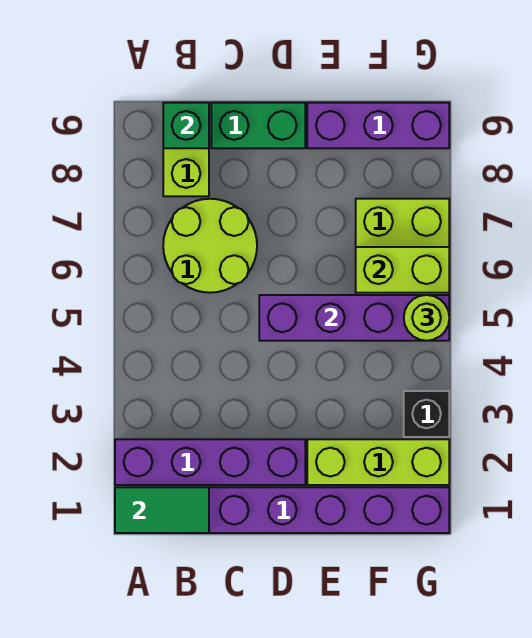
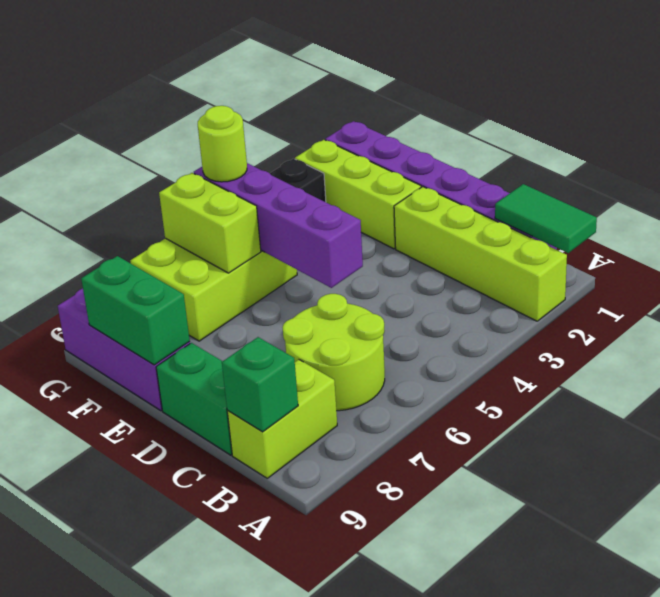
purple 1x4 brick [115,439,305,485] -> lime 1x4 brick [394,187,567,321]
none -> green 1x2 brick [81,256,190,365]

